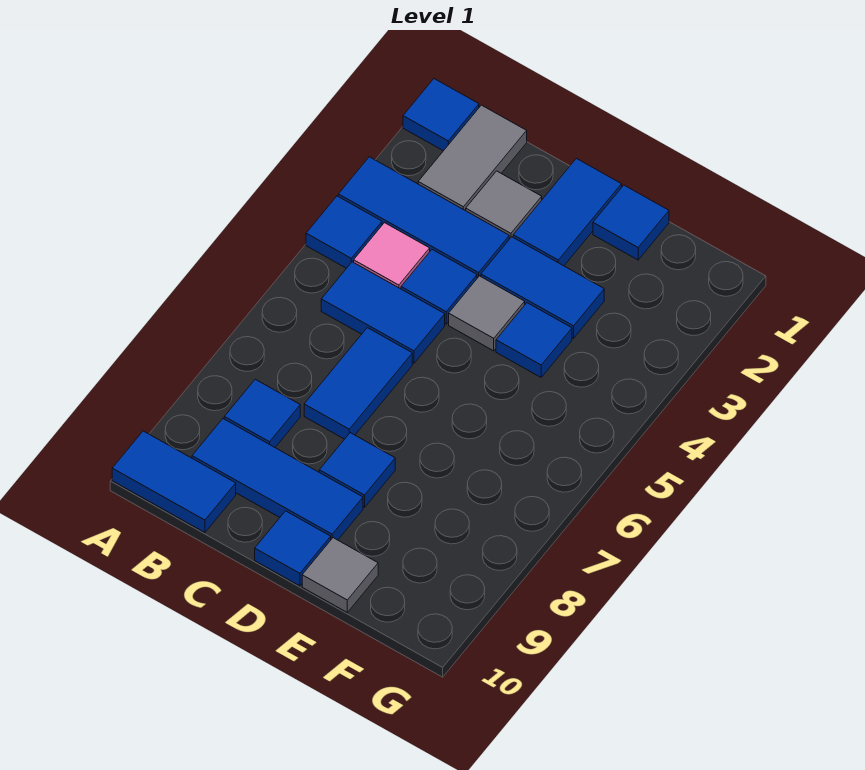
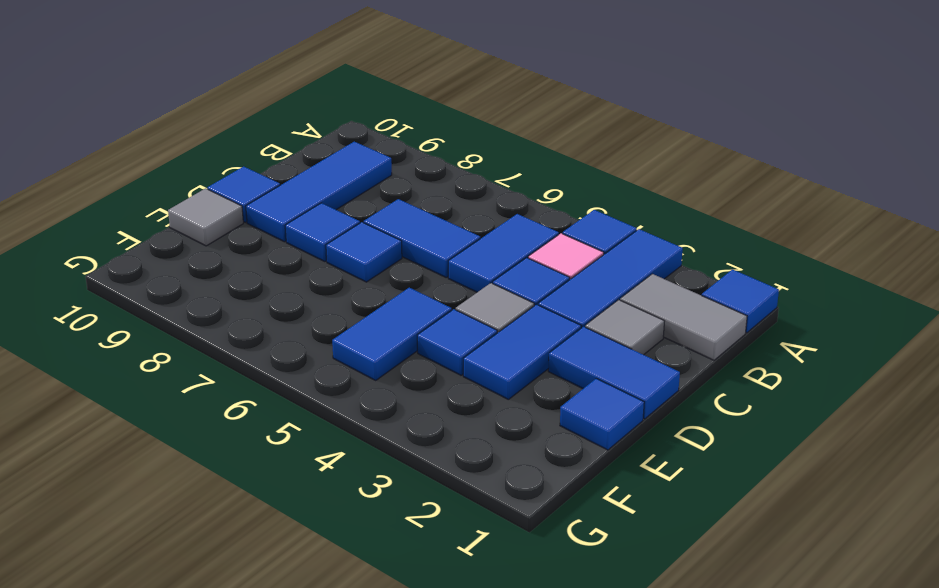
blue 1x2 tile [112,431,236,533] -> blue 1x2 tile moved to [332,288,452,380]
blue 1x1 tile [224,379,300,447] -> blue 1x1 tile moved to [326,222,402,282]

